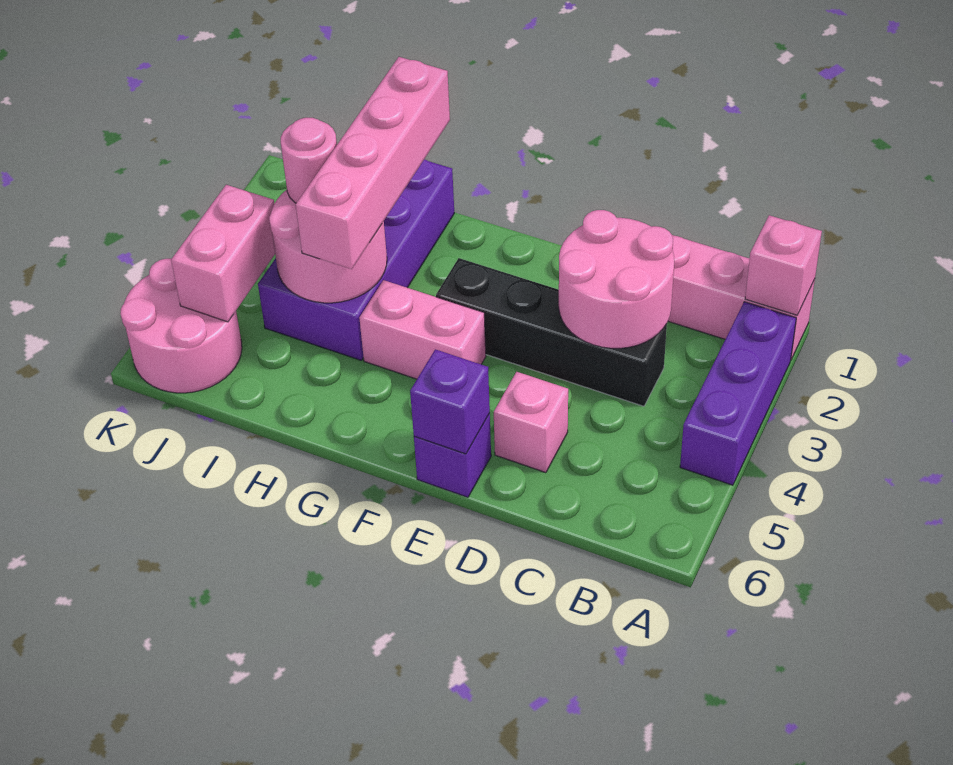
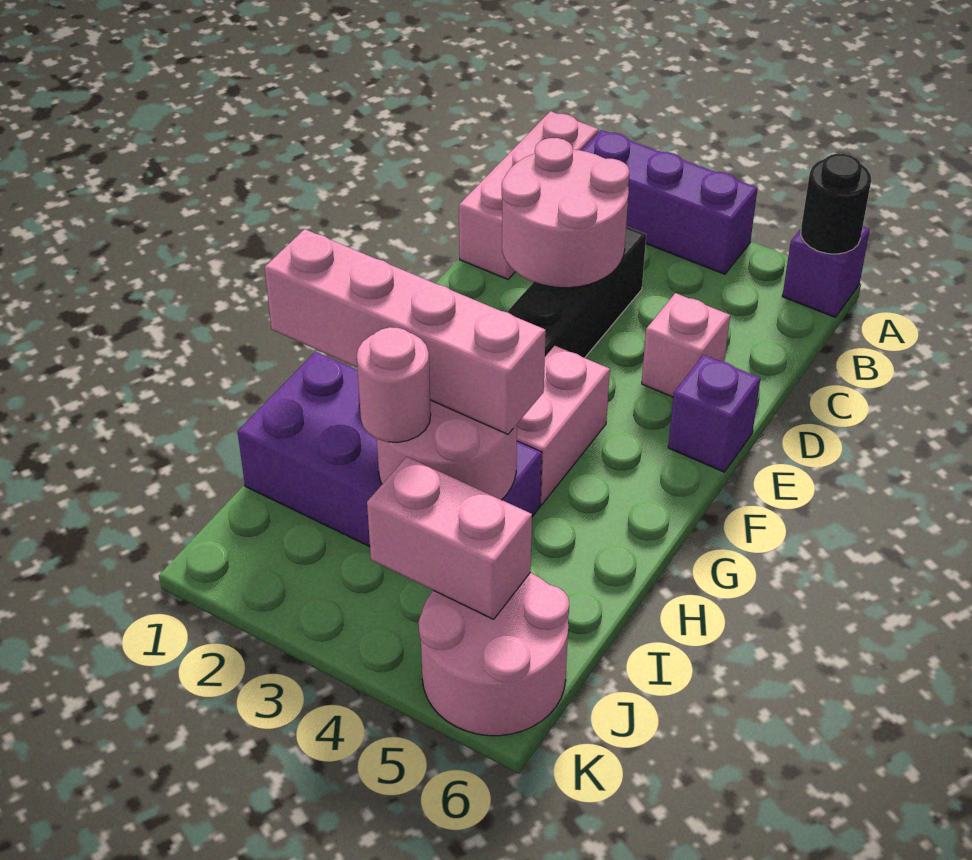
pink 1x1 brick [745,215,822,315] -> none
none -> black 1x1 round brick [801,154,871,254]
purple 1x1 brick [410,349,490,454] -> purple 1x1 brick moved to [782,227,870,317]

